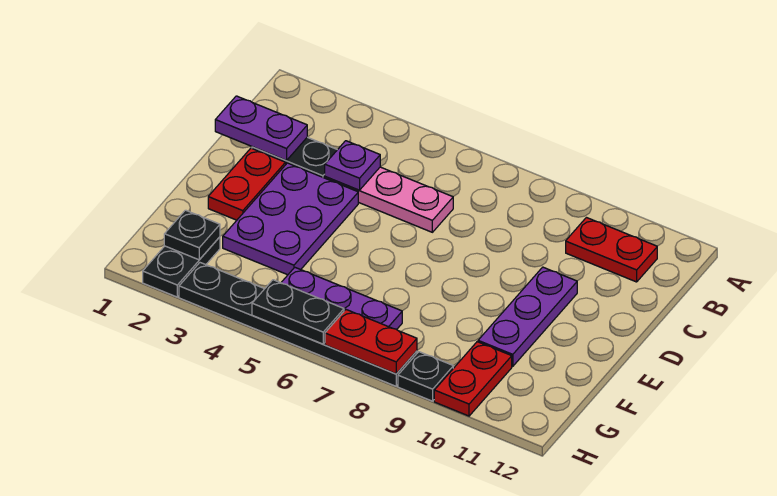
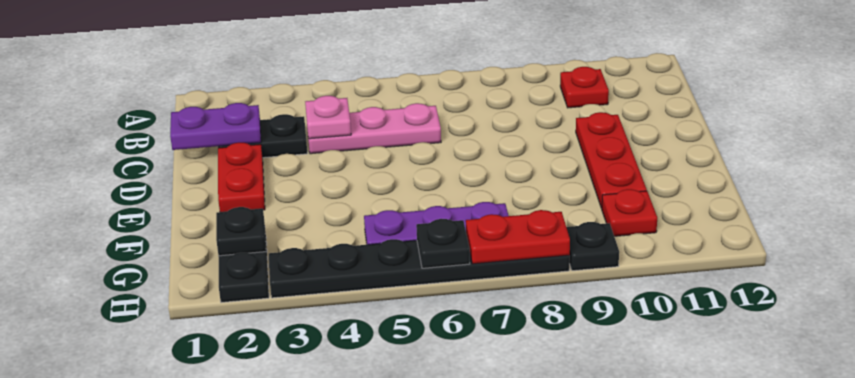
red 1x2 plate [566,218,657,282] -> red 1x1 plate [560,67,609,108]
purple 1x1 plate [325,141,380,190] -> pink 1x1 plate [305,96,351,139]
purple 2x3 plate [223,163,358,275] -> none
purple 1x3 plate [478,267,577,366] -> red 1x3 plate [576,112,647,208]
red 1x2 plate [434,342,512,416] -> red 1x1 plate [602,189,657,236]
black 1x2 plate [252,280,344,344] -> black 1x1 plate [416,219,470,268]

